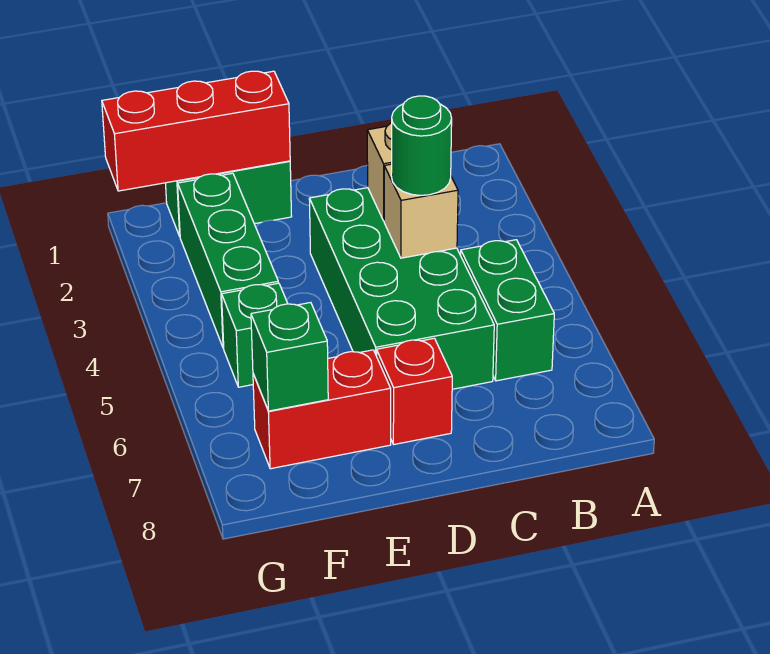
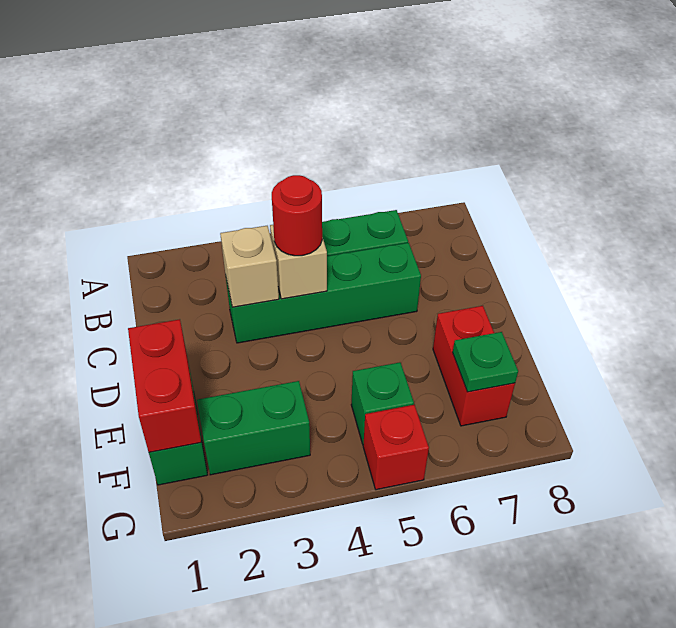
green 2x4 brick [309,188,494,389] -> green 1x4 brick [226,243,421,343]
green 1x1 round brick [391,96,452,195] -> red 1x1 round brick [272,175,322,256]
red 1x1 brick [377,338,452,444] -> red 1x1 brick moved to [363,405,429,490]
red 1x3 brick [102,71,290,191] -> red 1x2 brick [128,319,201,452]
green 1x3 brick [178,173,278,348] -> green 1x2 brick [197,381,310,475]
green 1x1 brick [251,303,328,411] -> green 1x1 plate [453,332,518,392]

